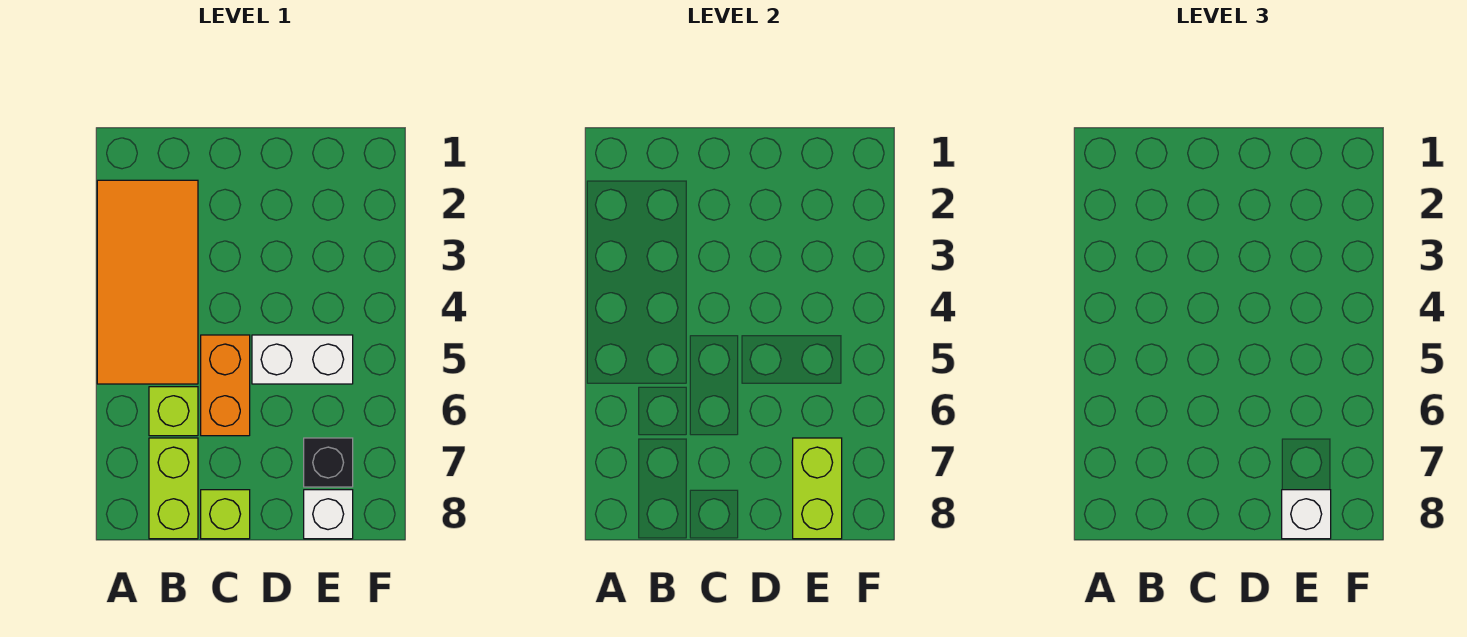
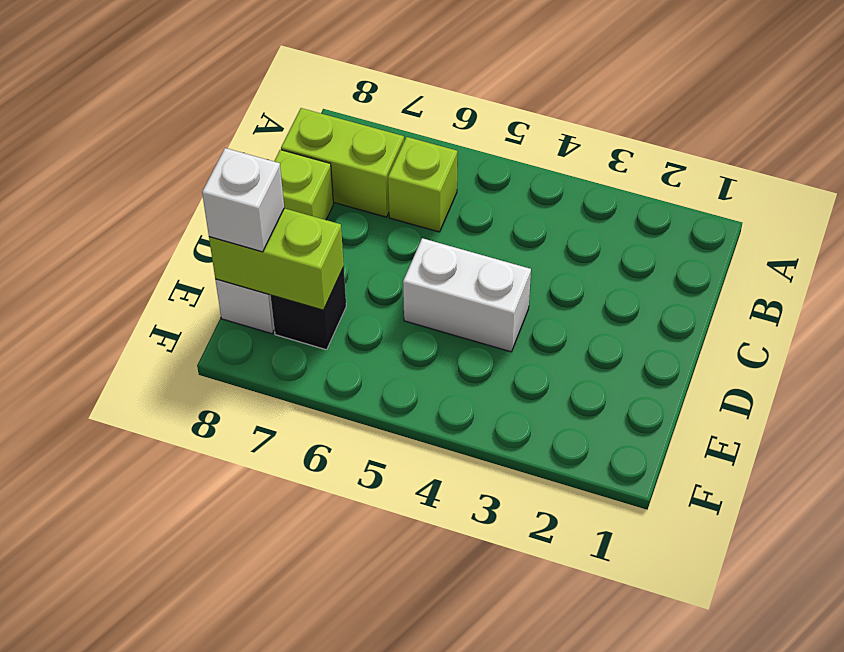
orange 2x4 tile [97,180,198,384] -> none
orange 1x2 brick [201,335,250,436] -> none
white 1x2 brick [252,335,353,384] -> white 1x2 brick turned to [403,238,531,352]

